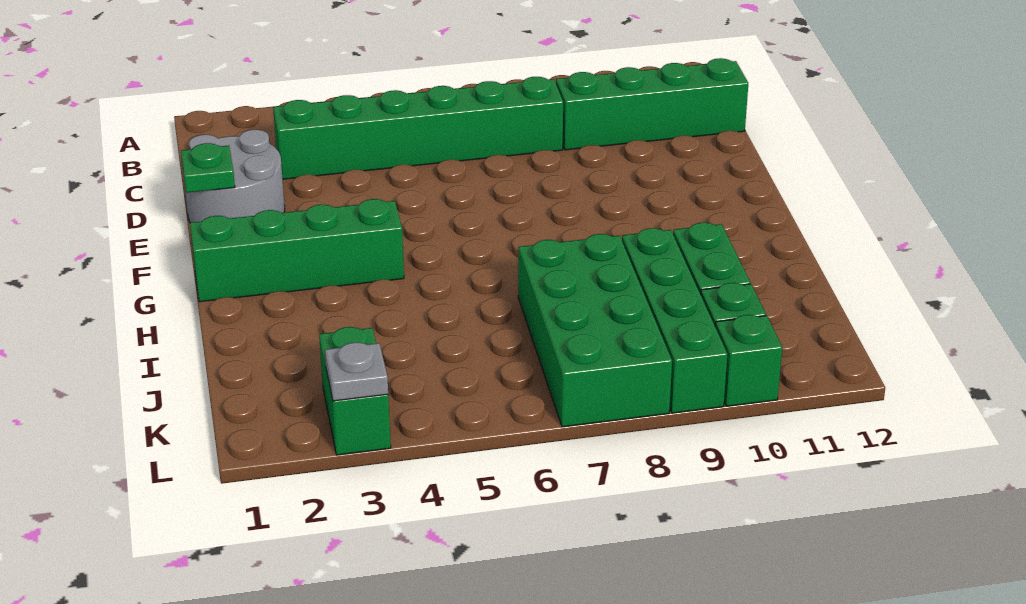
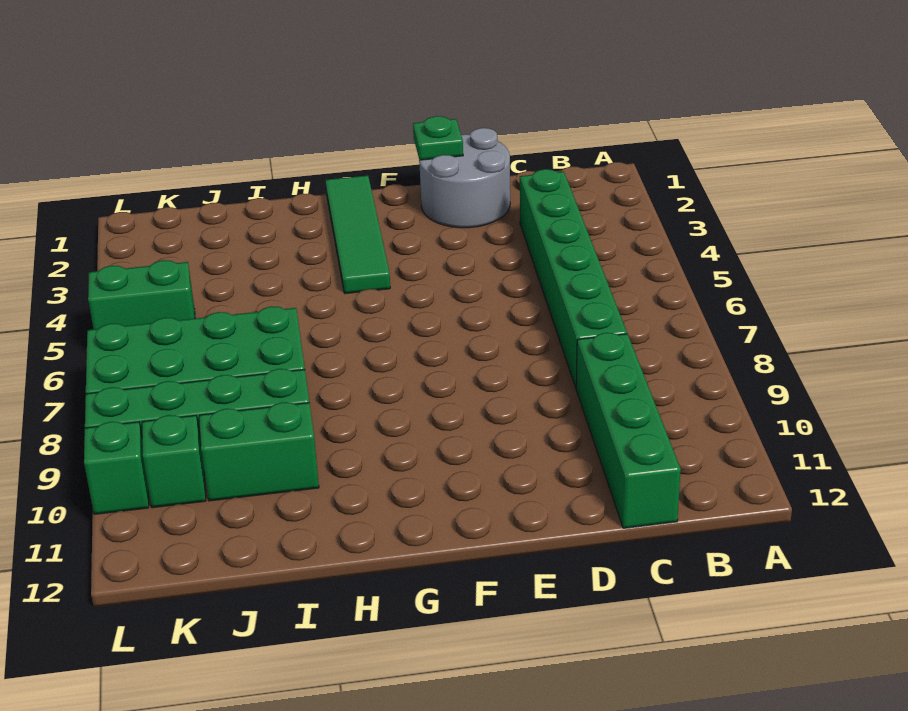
green 1x4 brick [190,199,404,302] -> green 1x4 tile [326,176,390,294]
green 1x2 brick [319,327,391,455] -> green 1x2 brick moved to [88,260,195,329]
grey 1x1 plate [325,342,388,401] -> none

